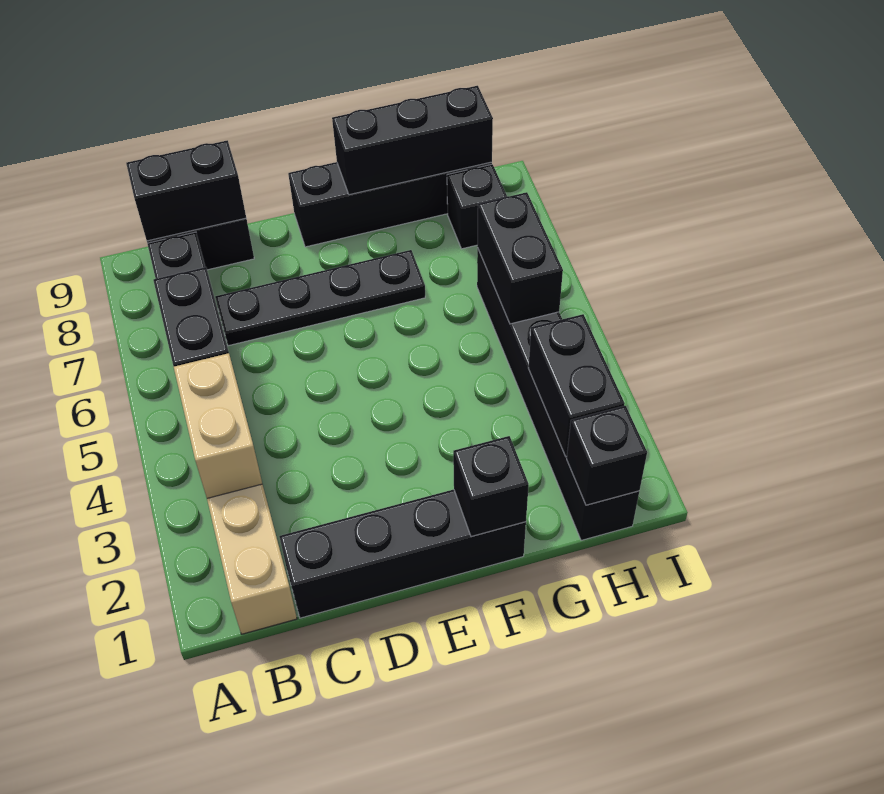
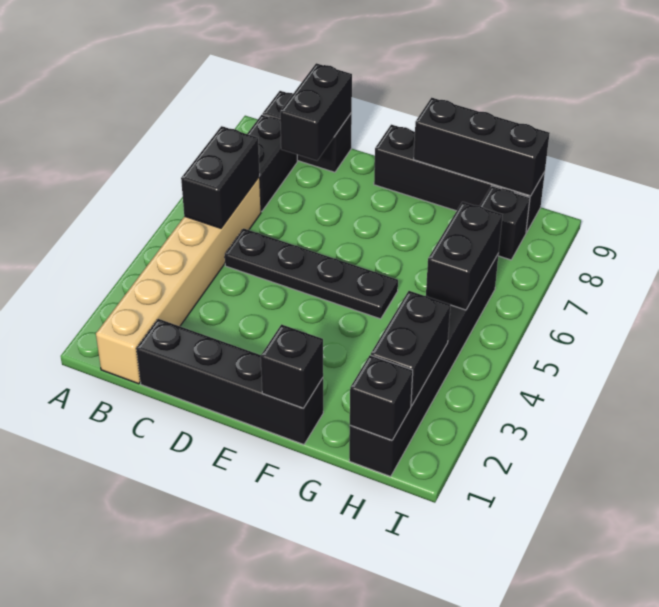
tan 1x2 brick [174,353,262,498] -> none
black 1x2 brick [126,140,246,241] -> black 1x2 brick turned to [280,63,352,161]
black 1x4 plate [215,250,425,346] -> black 1x4 plate moved to [225,228,398,319]

